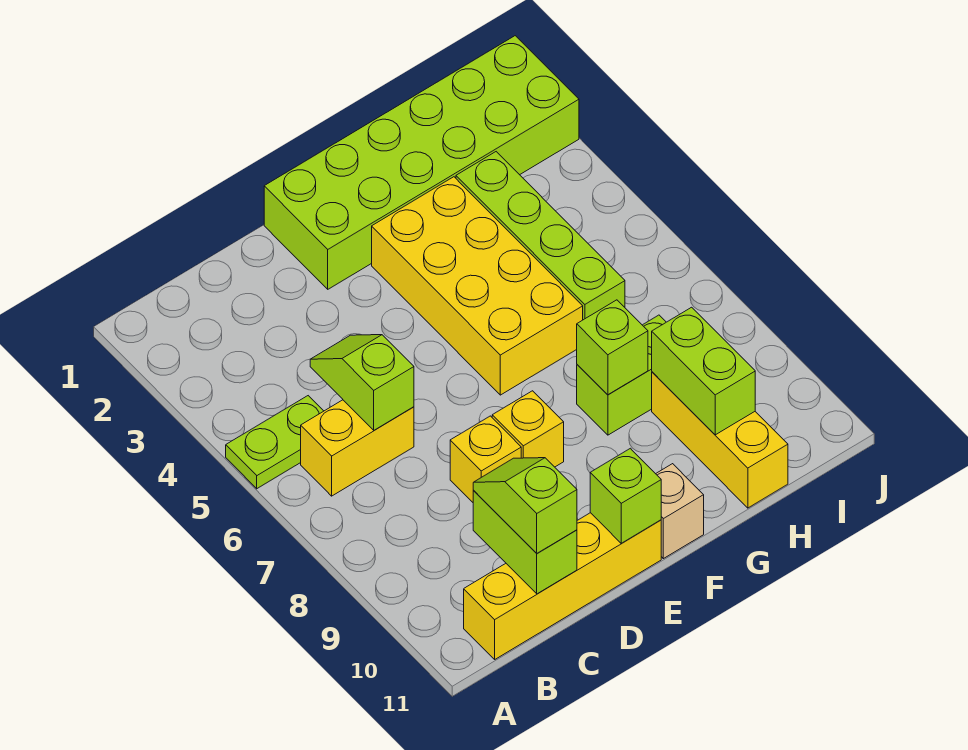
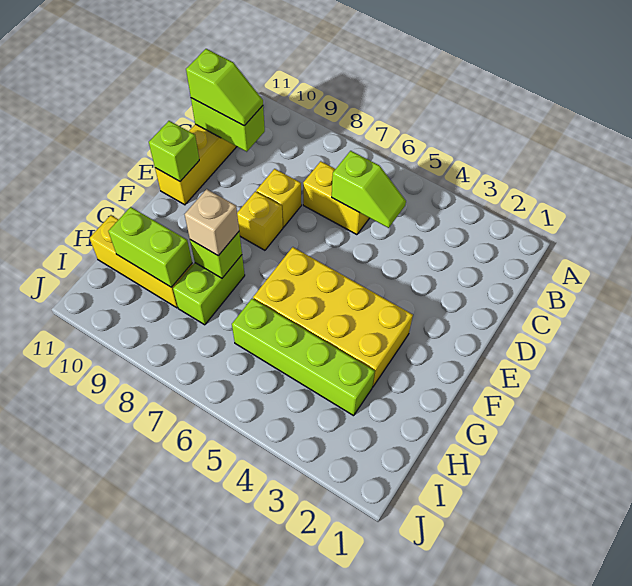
lime 1x2 plate [226,396,323,489] -> none
yellow 1x2 brick [301,400,414,496] -> yellow 1x2 brick turned to [303,161,369,235]
lime 2x6 brick [264,36,579,289] -> none
tan 1x1 brick [656,464,704,559] -> tan 1x1 brick moved to [185,189,239,256]

